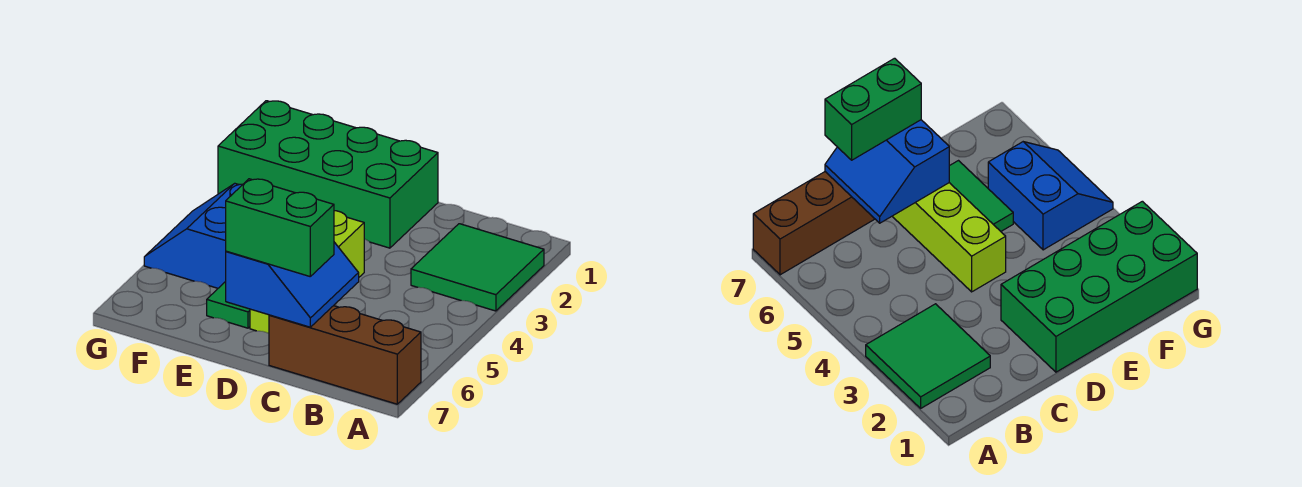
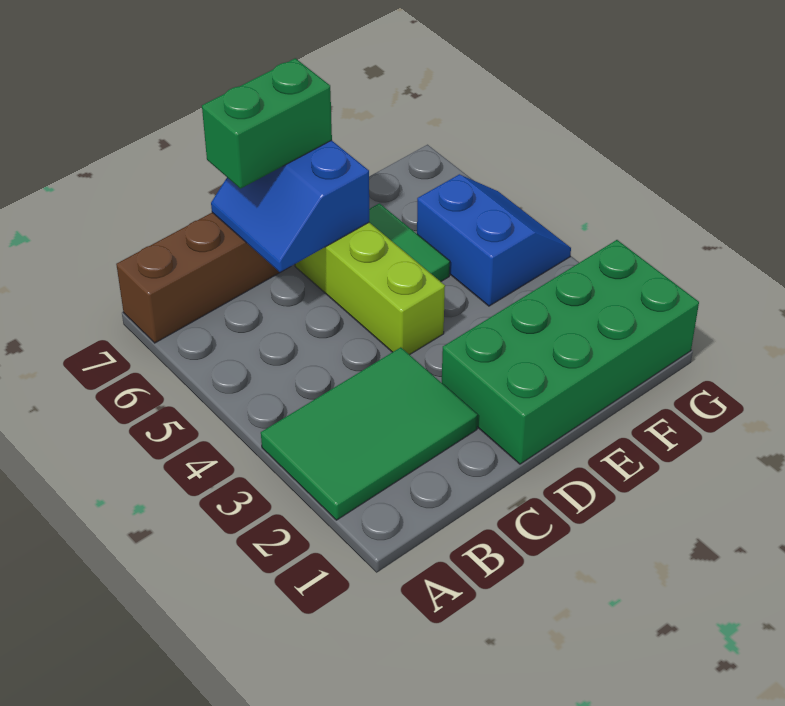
green 2x2 tile [411,224,544,311] -> green 2x3 tile [261,347,478,520]

